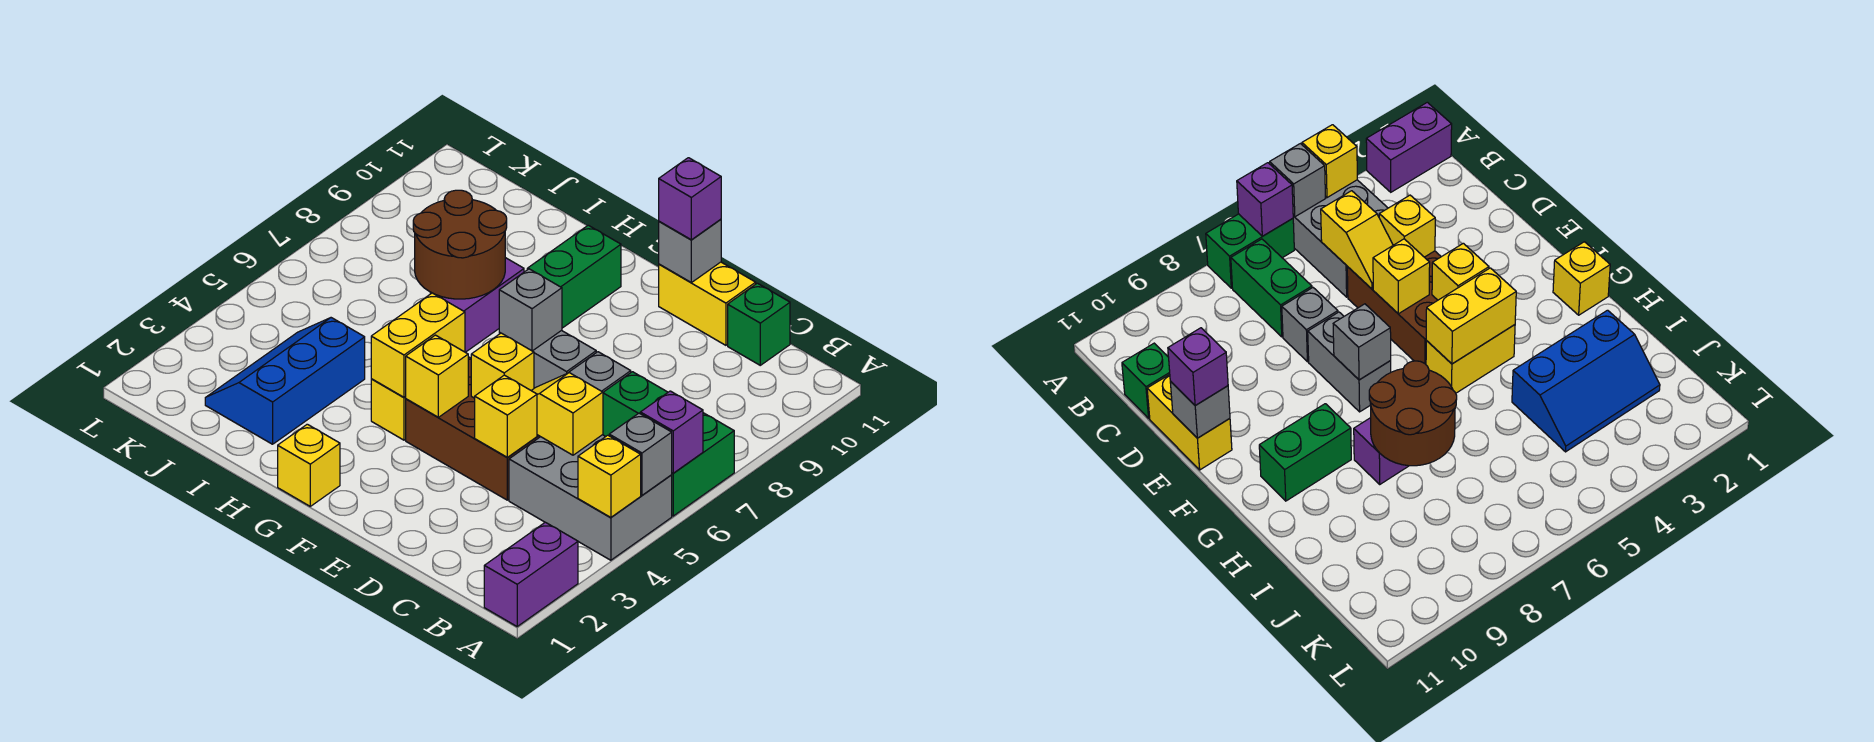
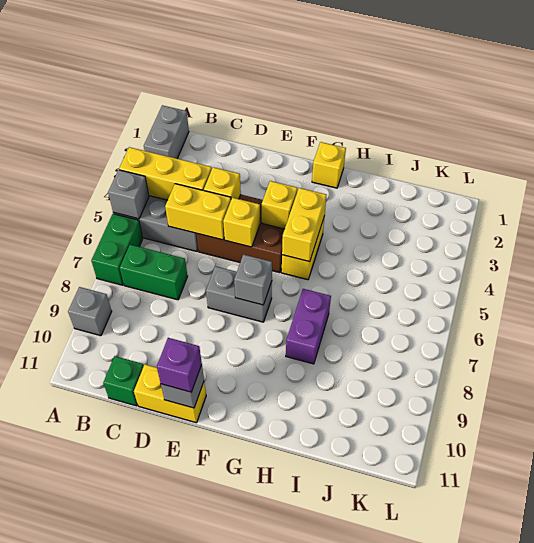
purple 1x2 brick [484,522,578,626] -> grey 1x2 brick [144,105,189,158]
yellow 1x1 brick [578,435,641,517] -> yellow 1x3 brick [119,147,212,200]
purple 1x1 brick [640,391,703,473] -> none
yellow 1x2 slope [531,373,603,455] -> yellow 1x2 brick [165,184,231,240]
grey 1x1 brick [569,352,631,392] -> grey 1x1 brick moved to [68,287,112,336]
green 1x2 brick [527,225,621,328] -> none
brown 2x2 round brick [413,190,507,299] -> none
blue 2x3 slope [205,318,365,444] -> none

